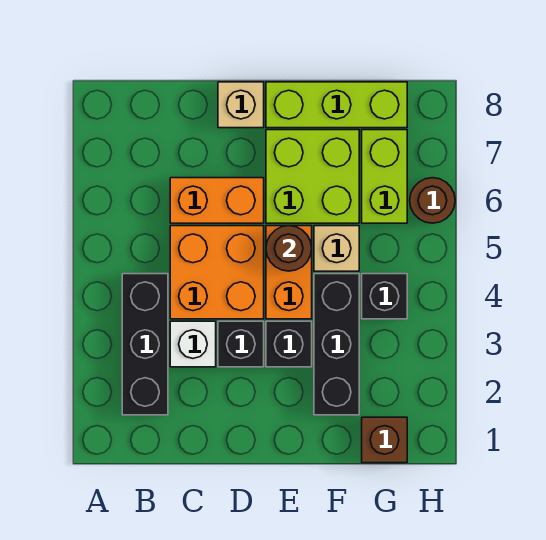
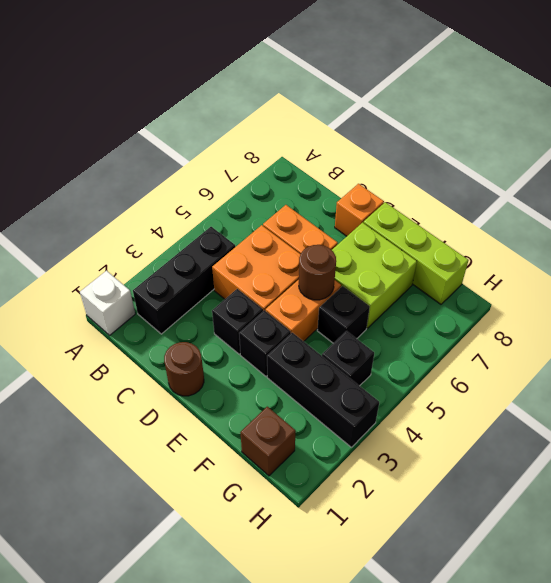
white 1x1 brick [170,321,216,367] -> white 1x1 brick moved to [80,271,135,335]
tan 1x1 brick [218,82,264,128] -> orange 1x1 brick [335,184,384,236]
black 1x3 brick [314,274,359,415] -> black 1x3 brick turned to [267,333,379,447]
tan 1x1 brick [314,226,359,271] -> black 1x1 brick [317,286,370,343]
lime 1x2 brick [362,130,407,223] -> none
brown 1x1 round brick [410,178,455,223] -> brown 1x1 round brick moved to [164,342,204,396]

